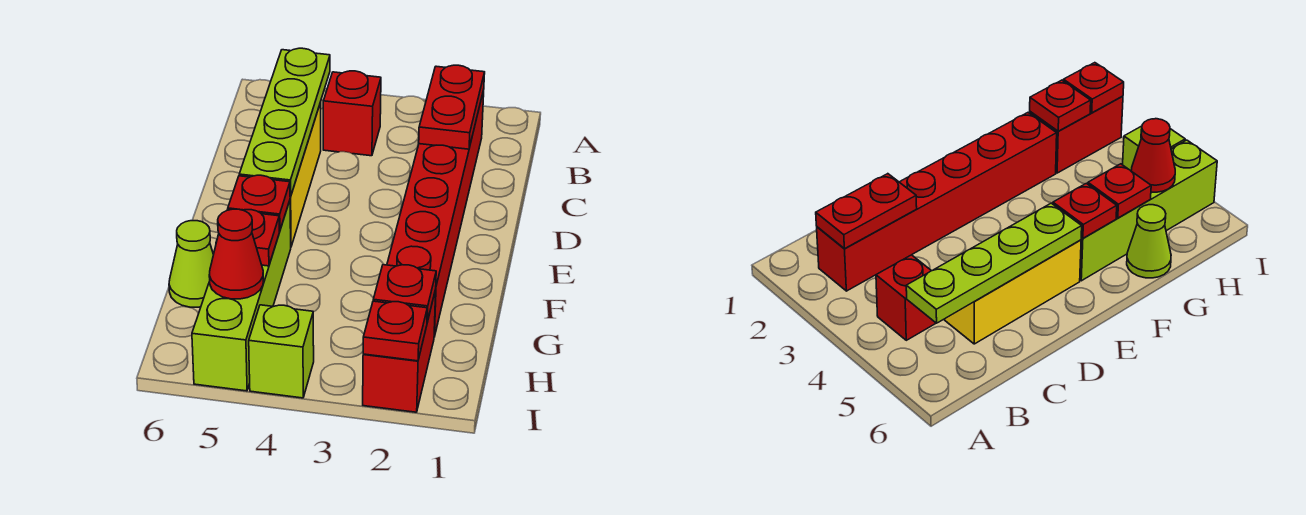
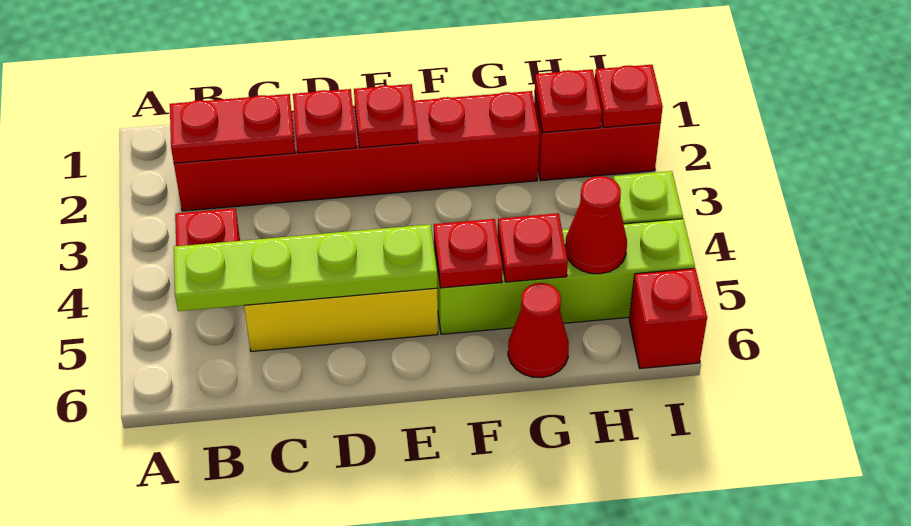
none -> red 1x1 plate [293,89,356,153]
none -> red 1x1 plate [354,84,418,148]
lime 1x1 cone [169,221,214,307] -> red 1x1 cone [508,283,569,378]
none -> red 1x1 brick [629,268,707,368]

